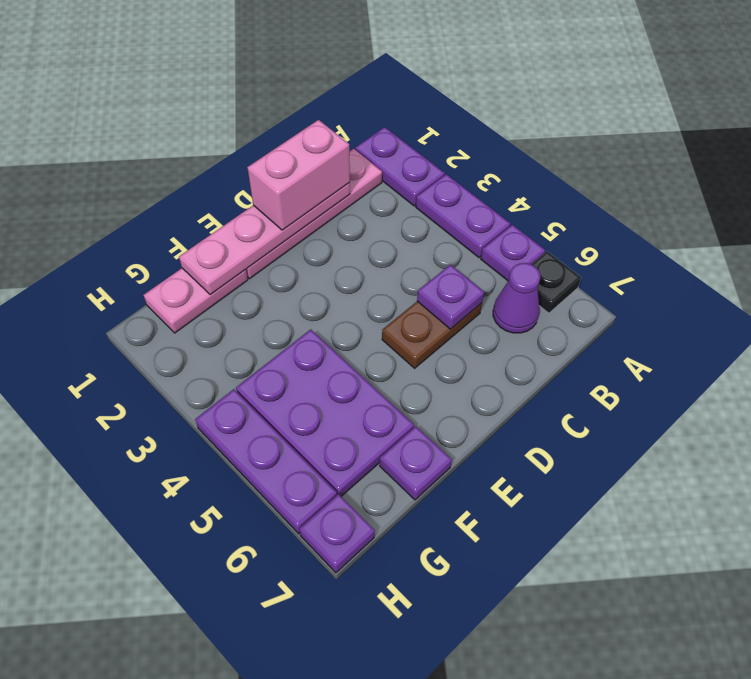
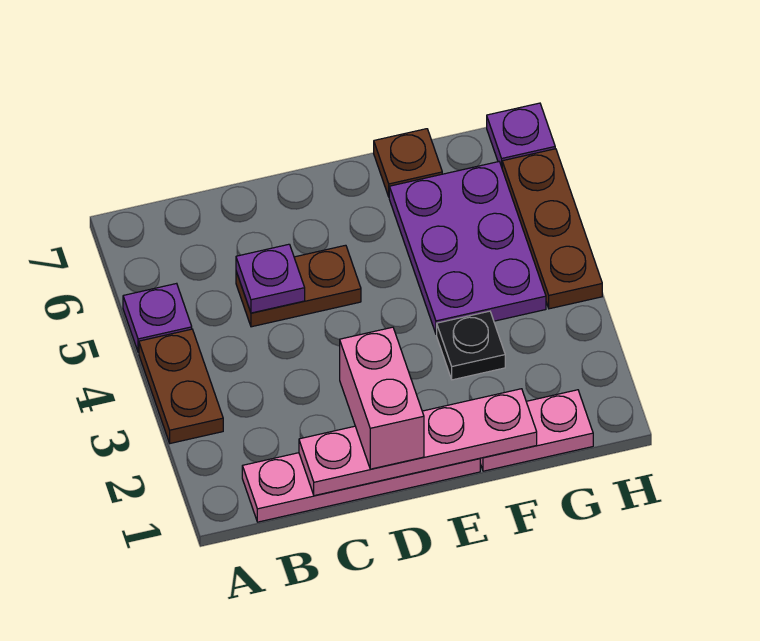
purple 1x2 plate [355,127,445,206] -> none
purple 1x2 plate [416,174,510,258] -> brown 1x2 plate [139,329,223,443]
black 1x1 plate [532,251,581,313] -> black 1x1 plate moved to [437,311,505,380]
purple 1x1 cone [493,263,540,333] -> none
pink 1x2 brick [247,120,350,230] -> pink 1x2 brick turned to [340,327,424,469]
purple 1x1 plate [380,426,452,500] -> brown 1x1 plate [374,129,442,196]
purple 1x3 plate [195,389,337,534] -> brown 1x3 plate [502,149,602,309]

